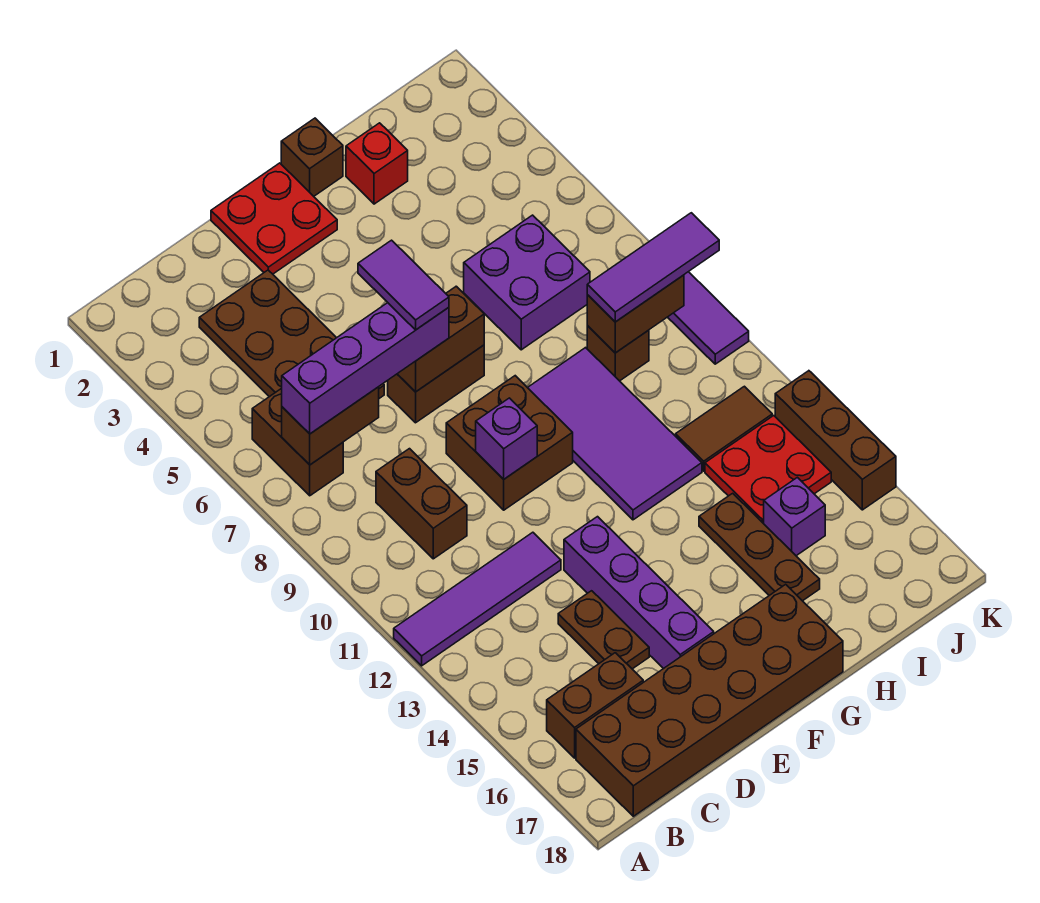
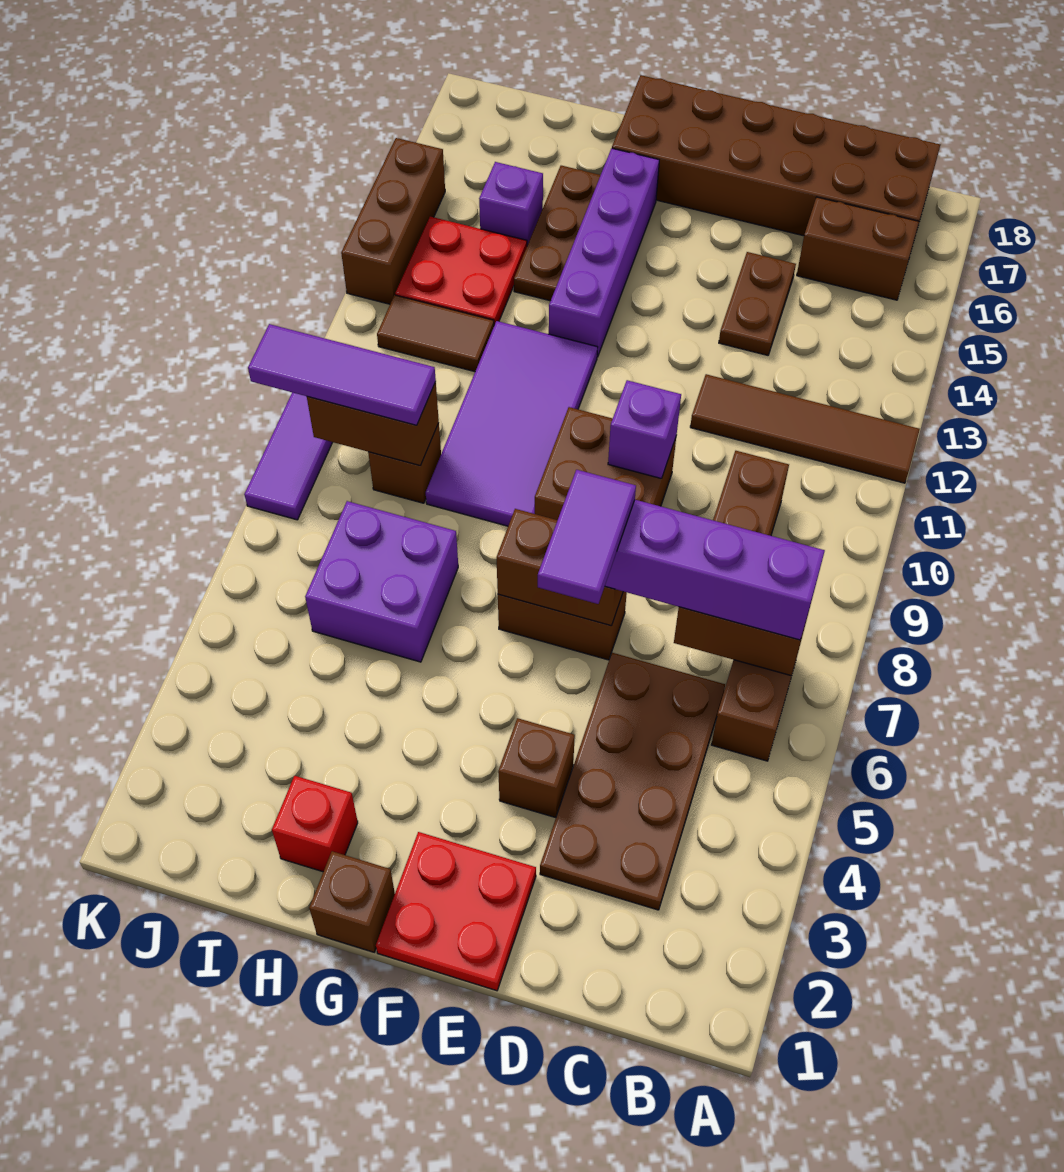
purple 1x4 tile [394,532,561,666] -> brown 1x4 tile [690,374,920,483]
none -> brown 1x1 brick [498,718,575,818]
purple 1x4 brick [564,517,714,669] -> purple 1x4 brick moved to [549,148,659,357]

